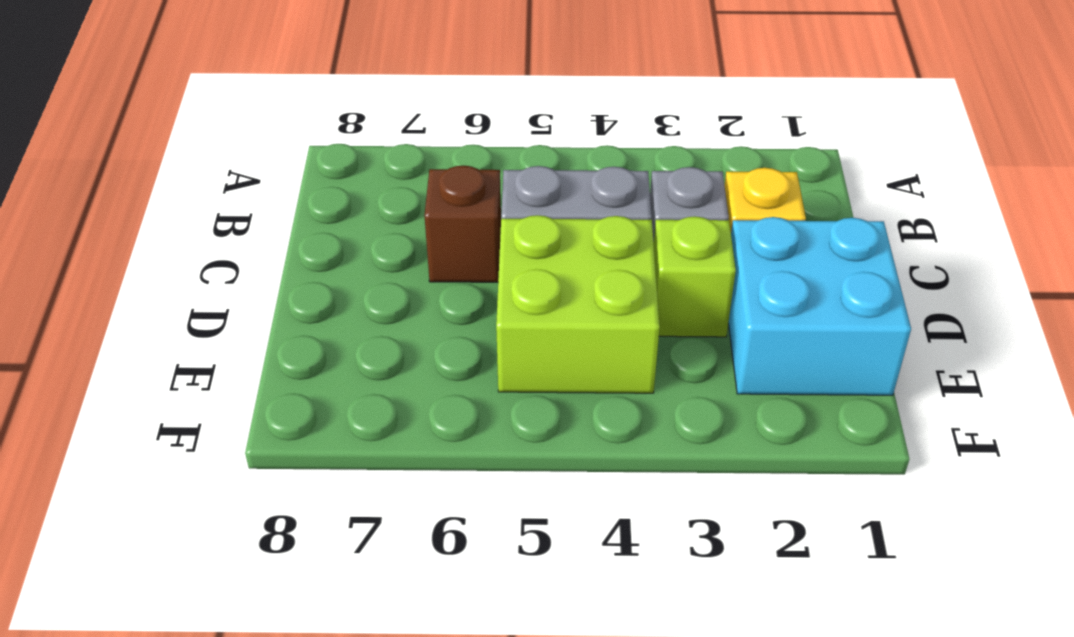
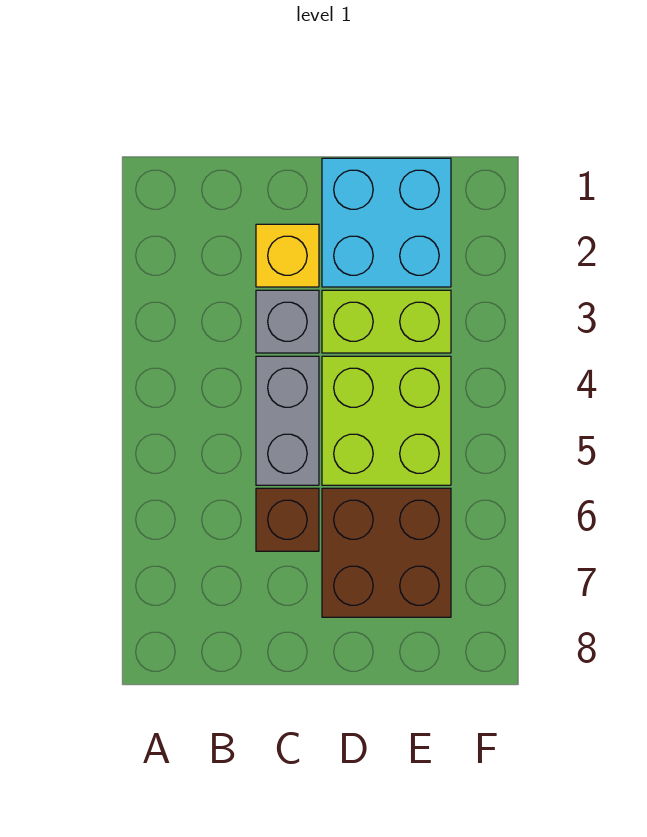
lime 1x1 brick [654,216,736,337] -> lime 1x2 brick [322,290,451,353]
none -> brown 2x2 brick [322,488,451,617]

